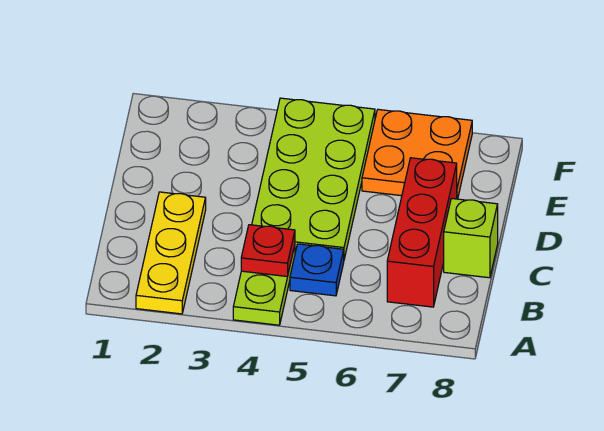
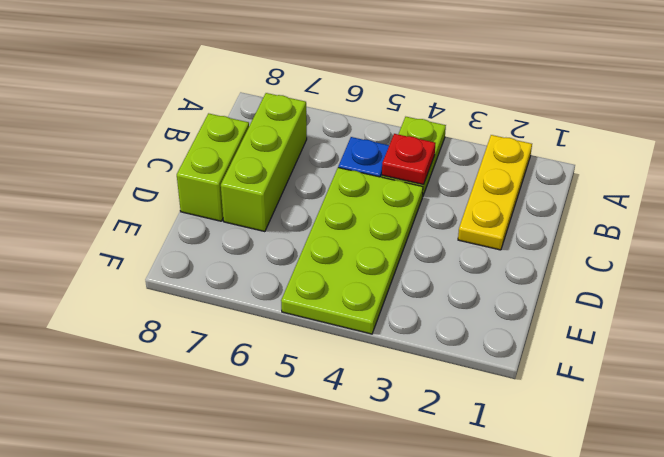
red 1x3 brick [387,158,457,307] -> lime 1x3 brick [221,93,307,232]
lime 1x1 brick [444,198,498,278] -> lime 1x2 brick [177,113,249,221]
orange 2x2 plate [362,109,472,199] -> none

